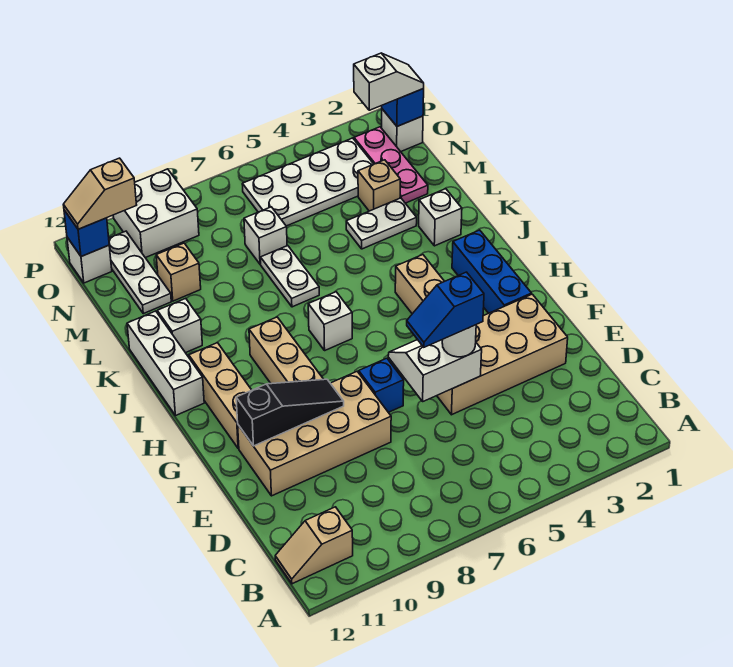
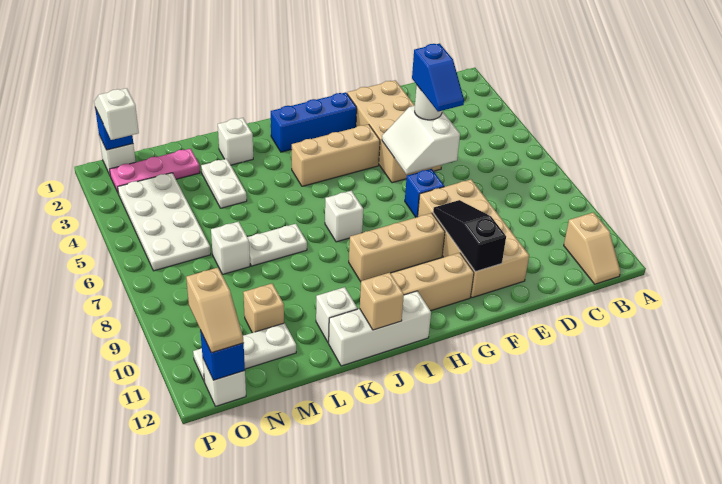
tan 1x1 brick [358,160,400,211] -> tan 1x1 brick moved to [360,273,404,330]
white 2x2 brick [113,169,199,258] -> none

